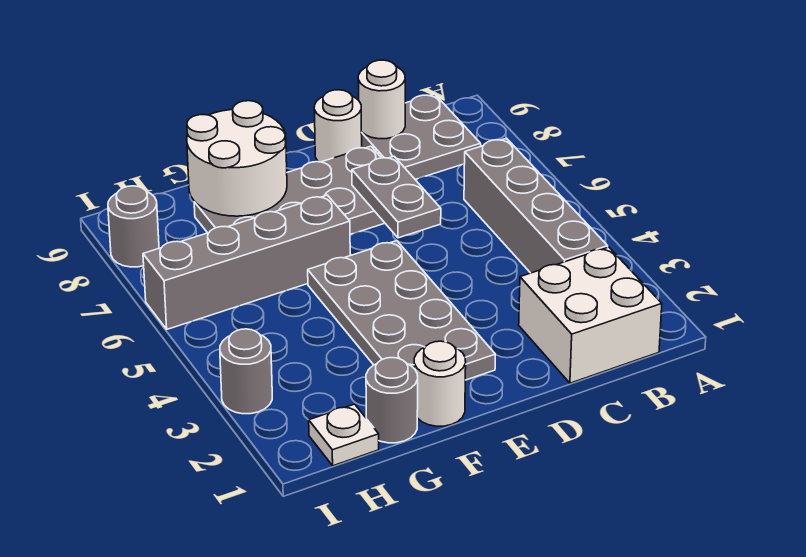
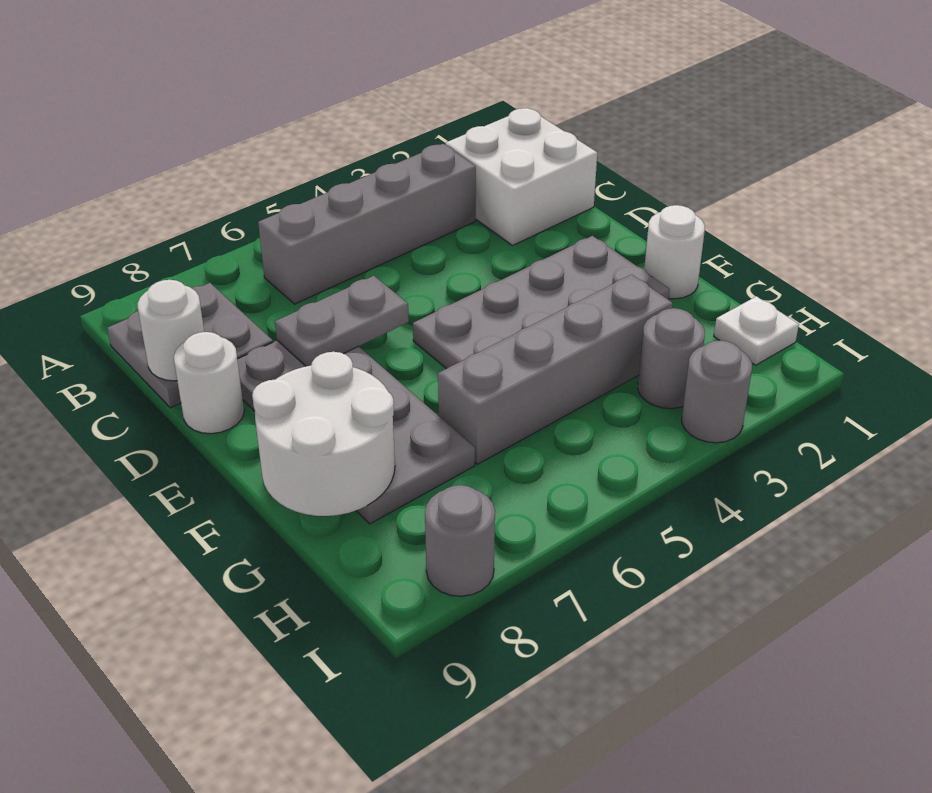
grey 1x4 brick [143,195,350,329] -> grey 1x4 brick turned to [438,275,673,464]
grey 1x1 round brick [366,358,418,443] -> grey 1x1 round brick moved to [638,308,705,409]

